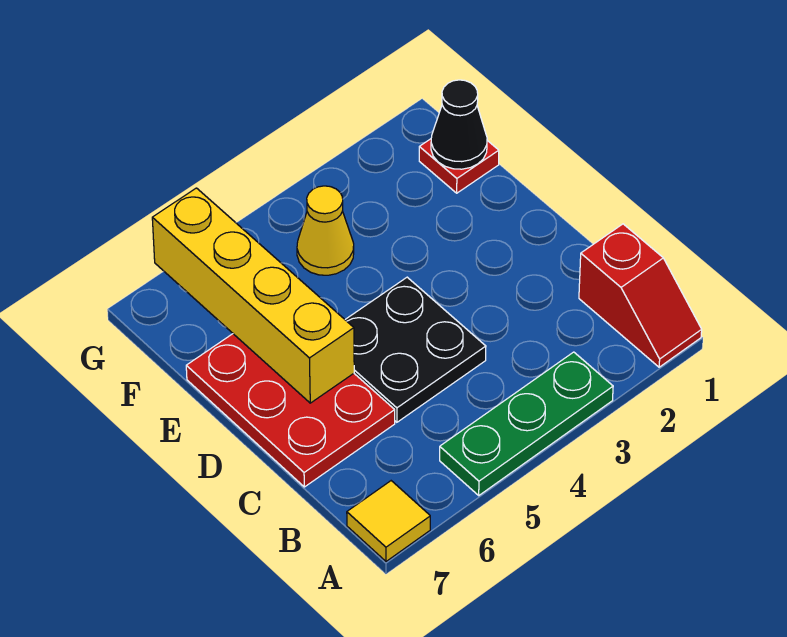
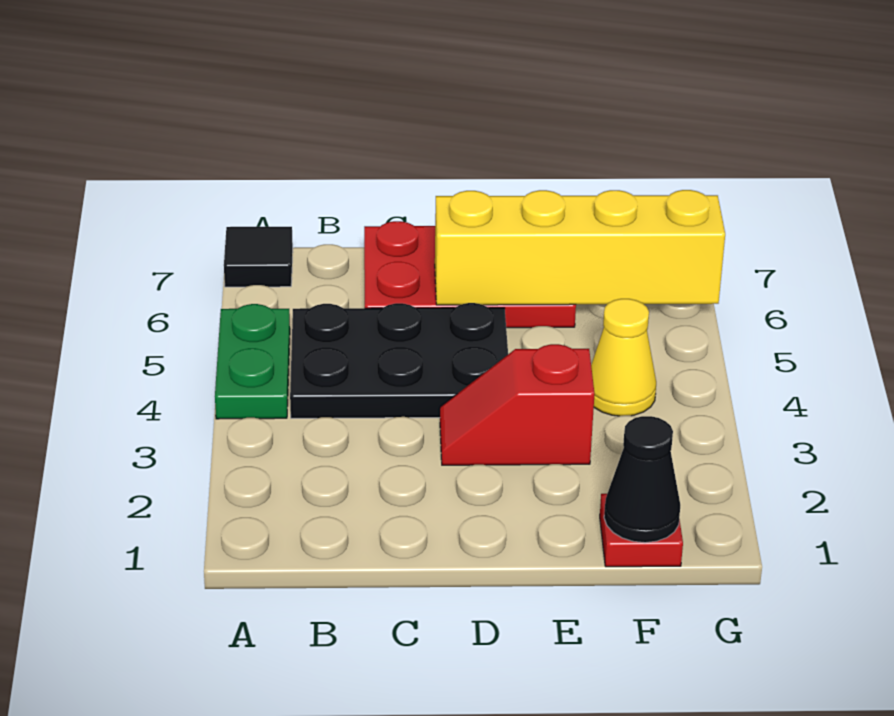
red 1x2 slope [579,224,702,367] -> red 1x2 slope moved to [440,344,594,465]
green 1x3 plate [440,352,613,495] -> green 1x2 plate [215,304,290,419]
yellow 1x1 tile [347,481,430,561] -> black 1x1 tile [224,227,293,287]
black 2x2 plate [345,277,486,422] -> black 2x3 plate [290,303,508,418]

